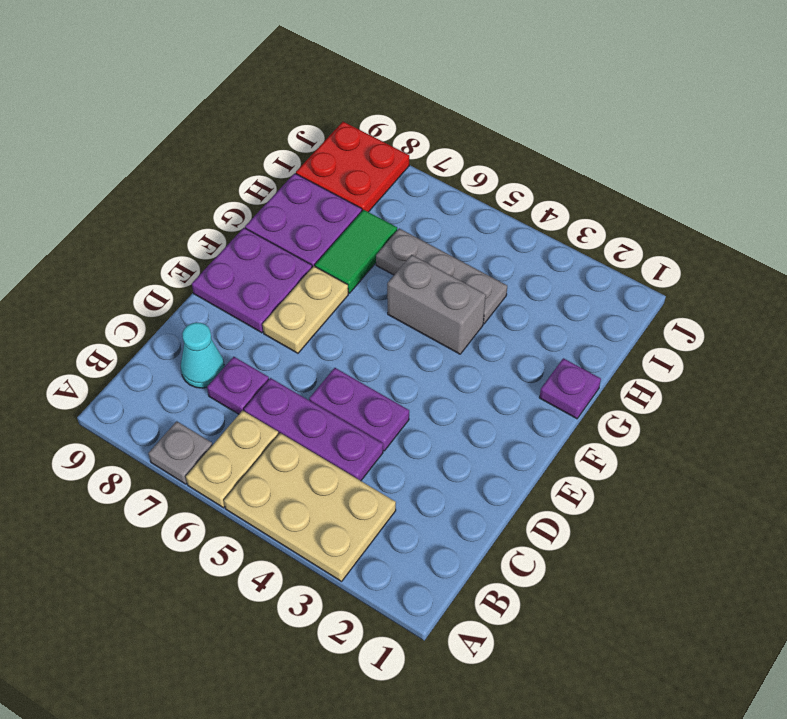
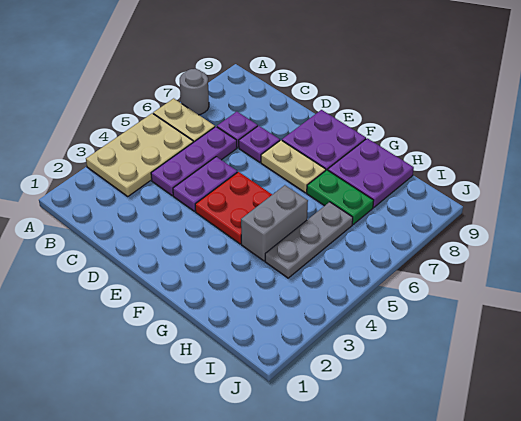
grey 1x1 plate [148,421,212,484] -> grey 1x1 round brick [180,69,209,115]
cyan 1x1 cone [181,322,224,388] -> none
purple 1x1 plate [539,358,601,419] -> purple 1x1 plate moved to [239,126,280,162]
green 1x2 tile [315,210,397,293] -> green 1x2 plate [307,170,374,224]
red 2x2 plate [296,122,409,212] -> red 2x2 plate moved to [195,172,272,244]

